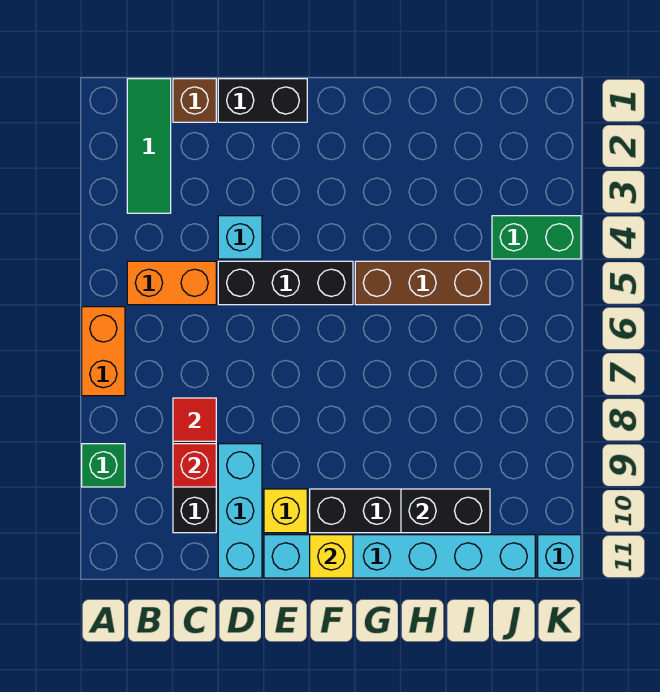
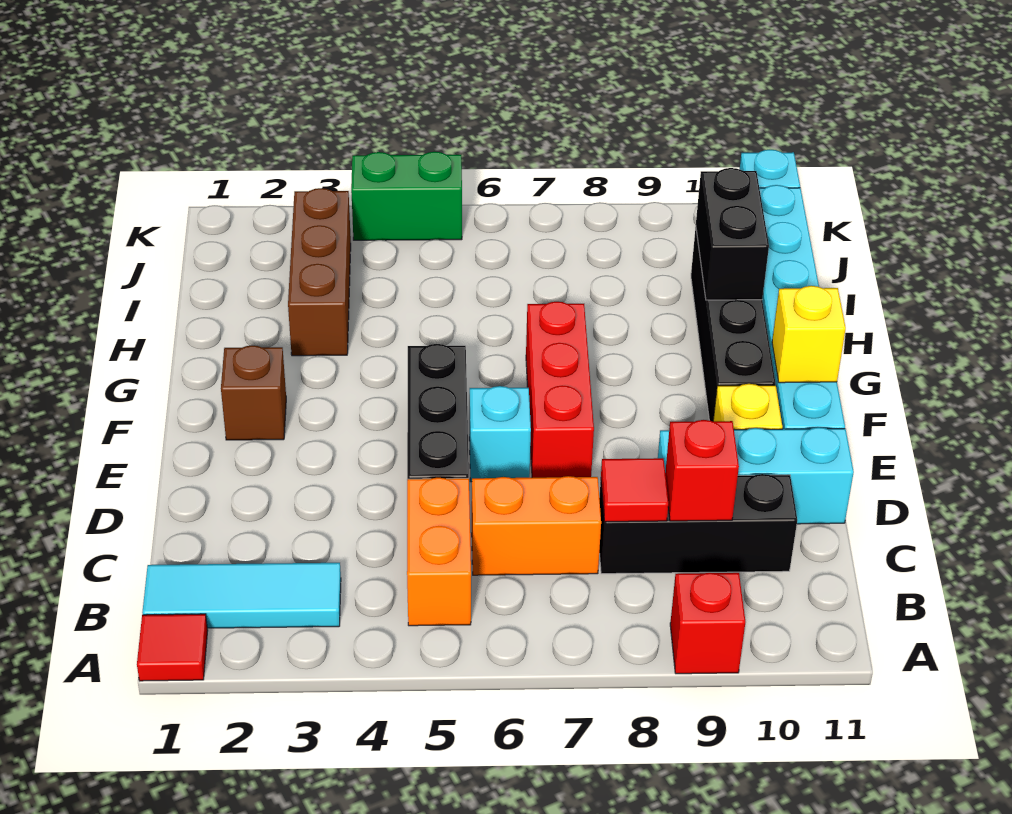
none -> red 1x1 tile [137,614,208,681]
orange 1x2 brick [82,307,125,396] -> orange 1x2 brick moved to [472,476,601,575]
green 1x1 brick [82,444,125,487] -> red 1x1 brick [670,573,745,674]
green 1x3 tile [127,79,171,213] -> cyan 1x3 tile [142,563,341,628]
brown 1x1 brick [173,79,216,122] -> brown 1x1 brick moved to [221,345,286,440]
black 1x2 brick [218,79,307,122] -> none
cyan 1x1 brick [218,216,262,259] -> cyan 1x1 brick moved to [469,386,531,482]
none -> red 1x3 brick [526,302,594,478]
brown 1x3 brick [355,261,490,305] -> brown 1x3 brick moved to [288,188,351,356]
green 1x2 brick [492,216,581,259] -> green 1x2 brick turned to [351,152,462,240]

